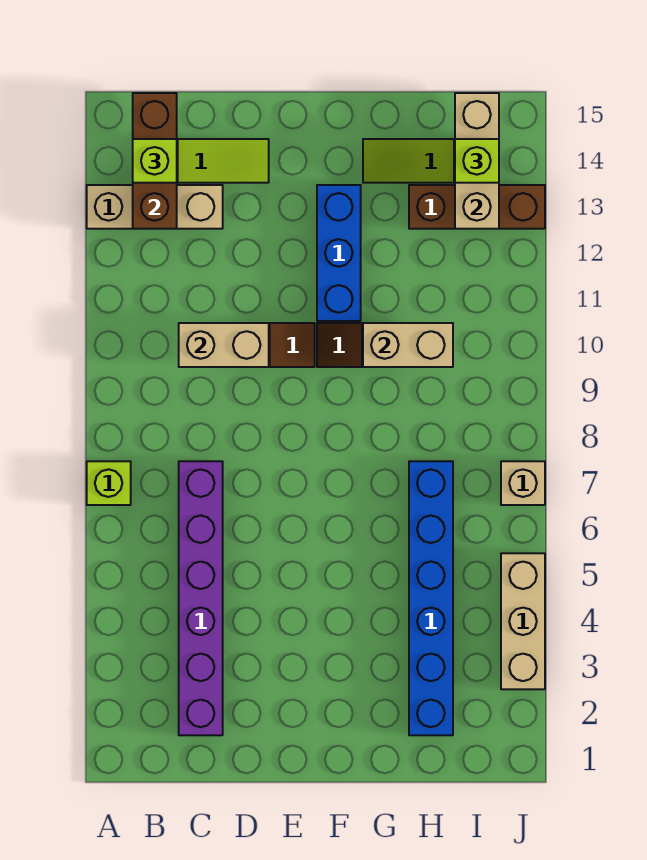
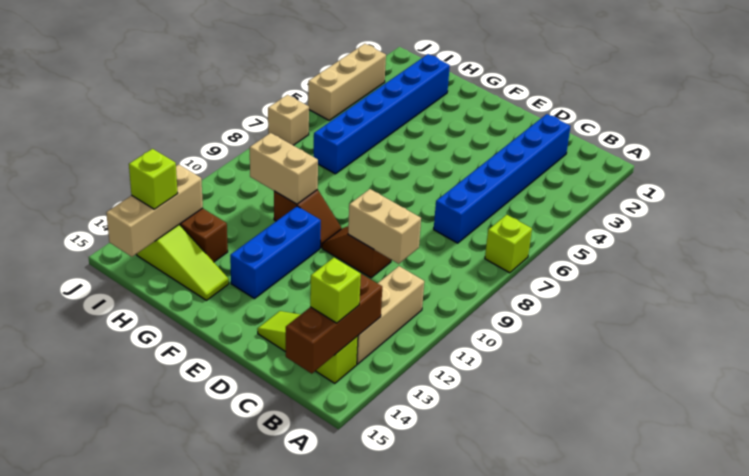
tan 1x3 brick [87,185,223,229] -> tan 1x3 brick turned to [357,266,424,364]
purple 1x6 brick [179,461,223,735] -> blue 1x6 brick [434,114,571,243]

